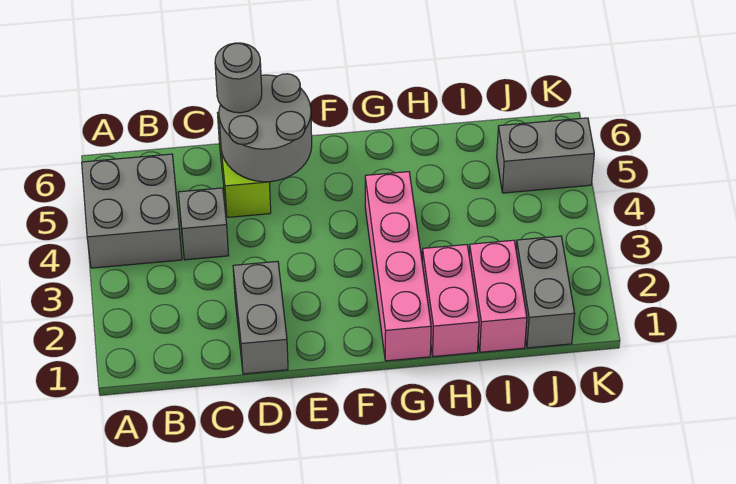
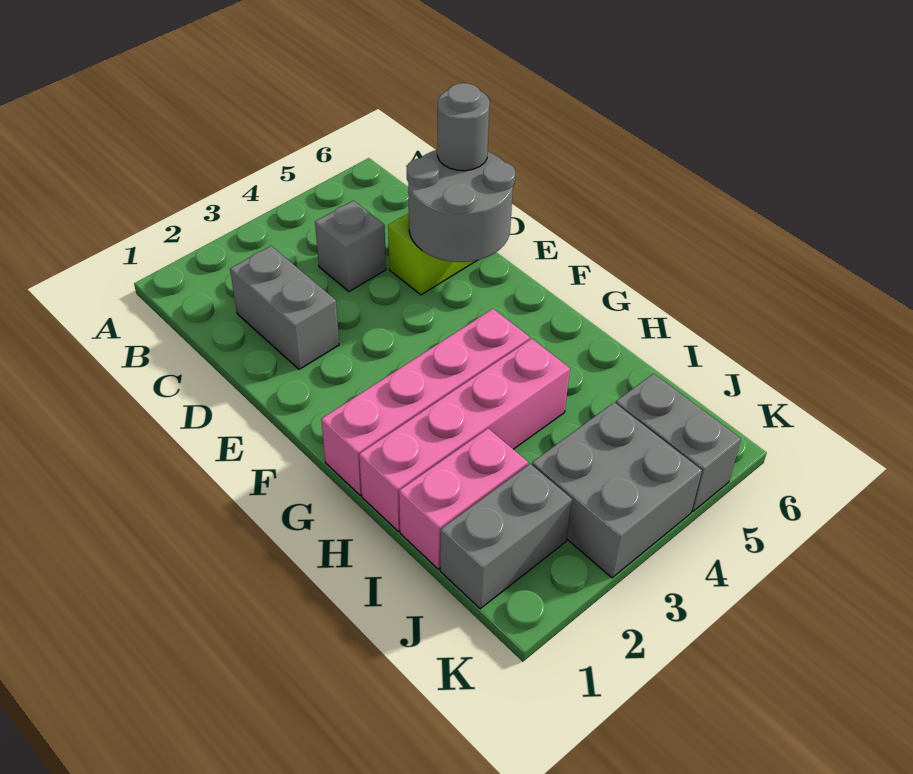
grey 2x2 brick [82,154,182,268] -> grey 2x2 brick moved to [532,402,702,578]
grey 1x2 brick [233,261,288,374] -> grey 1x2 brick turned to [230,246,339,369]
pink 1x2 brick [422,245,479,357] -> pink 1x4 brick [359,339,570,531]

